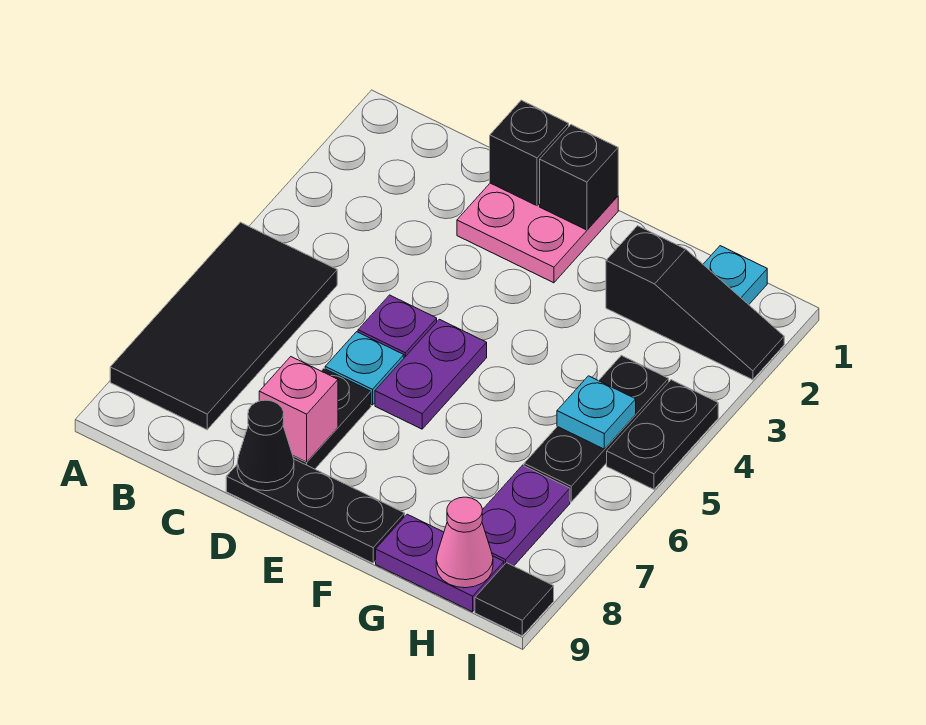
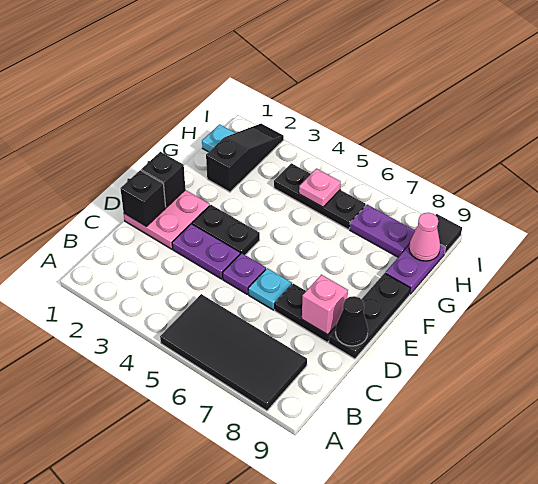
purple 1x2 plate [375,319,487,429] -> purple 1x2 plate moved to [172,224,240,279]
cyan 1x1 plate [557,376,636,449] -> pink 1x1 plate [299,169,341,207]
black 1x2 plate [607,380,718,489] -> black 1x2 plate moved to [192,205,260,255]

